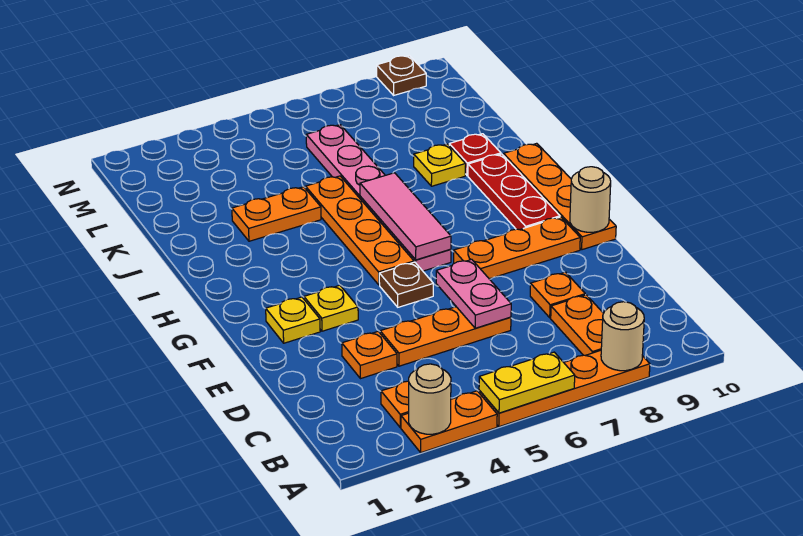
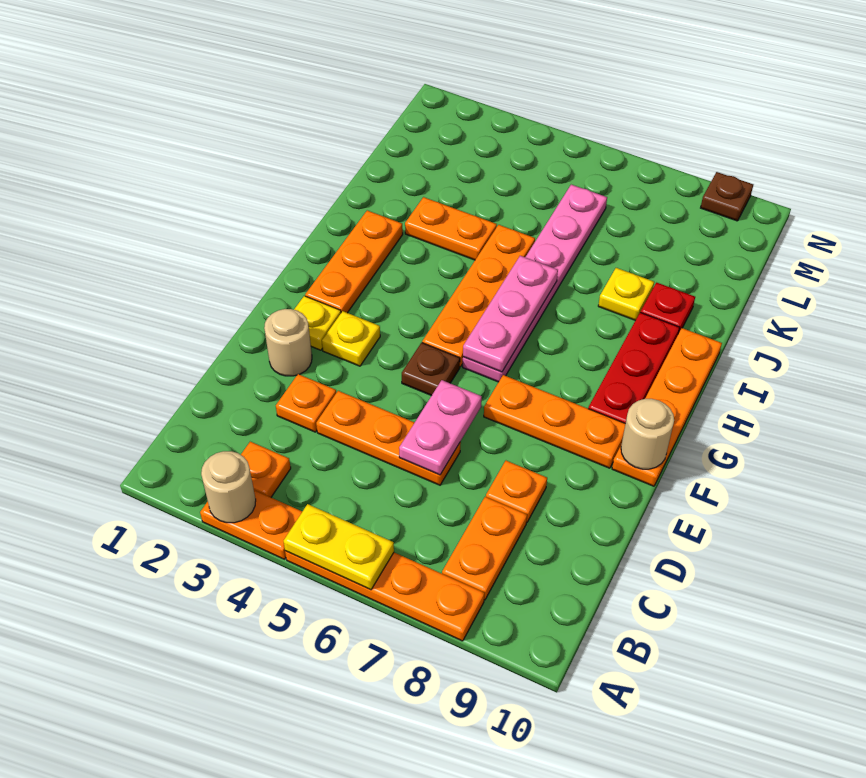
tan 1x1 round brick [601,302,644,371] -> tan 1x1 round brick moved to [264,309,312,376]
none -> orange 1x3 plate [305,210,403,313]
pink 1x3 tile [360,173,451,260] -> pink 1x3 plate [463,256,558,372]

